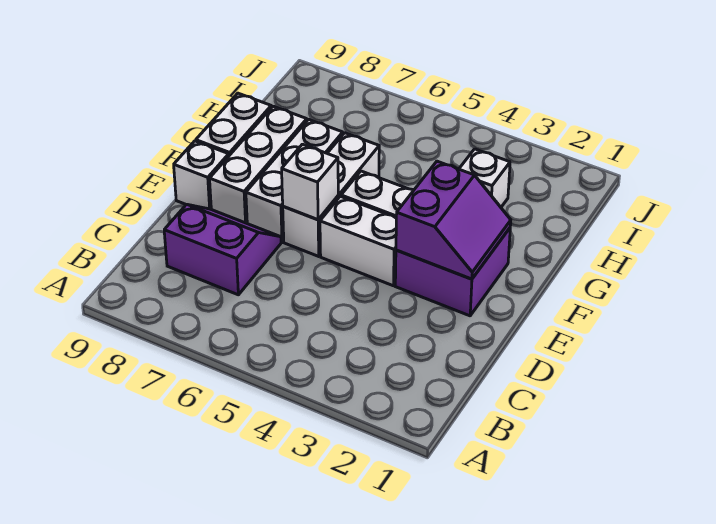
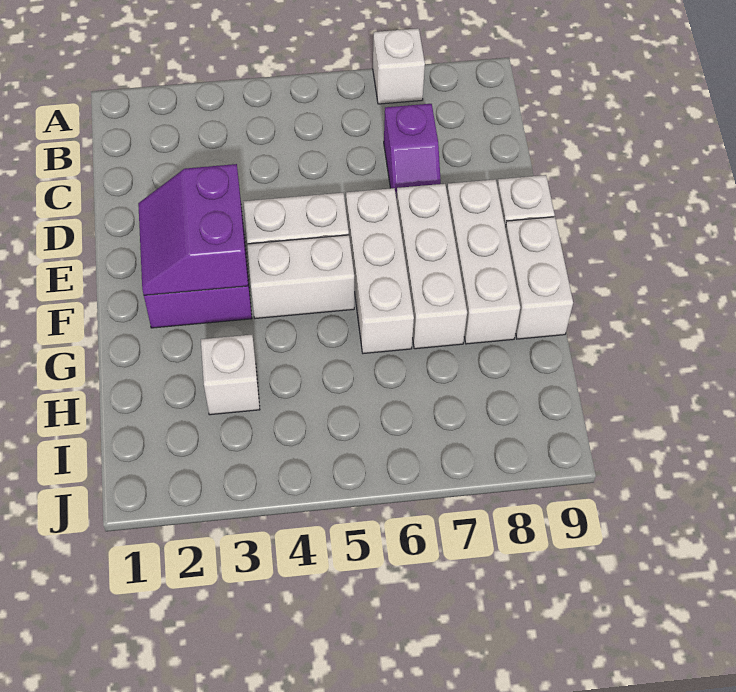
purple 2x2 slope [164,204,281,295] -> purple 1x2 slope [384,104,441,199]
white 1x1 brick [282,144,338,220] -> white 1x1 brick moved to [373,28,425,104]

